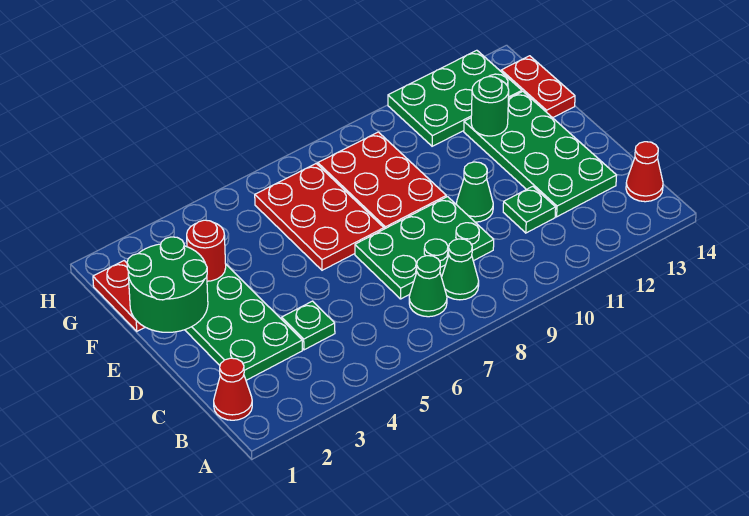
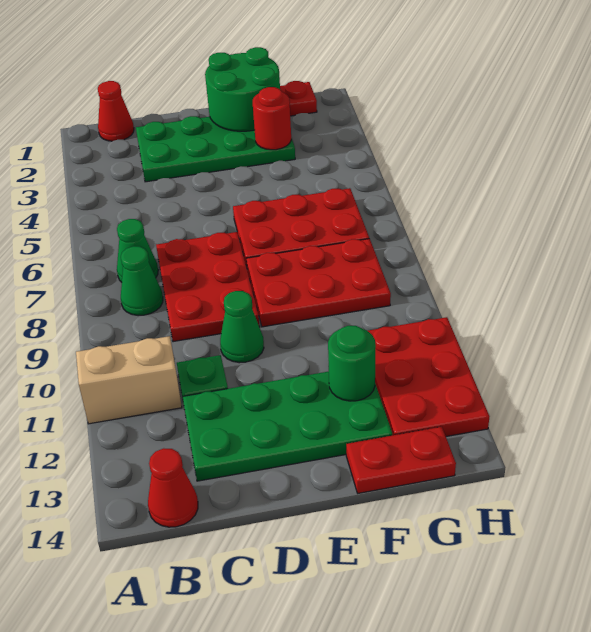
none -> tan 1x2 brick [76,336,182,424]
green 1x1 plate [282,301,335,350] -> none
green 2x3 plate [355,197,494,299] -> red 2x3 plate [156,232,260,342]
green 2x3 plate [388,50,522,146] -> red 2x3 plate [368,317,489,436]

